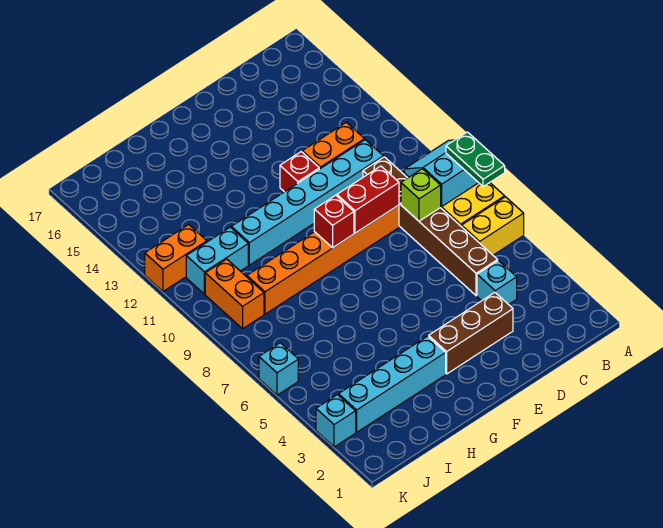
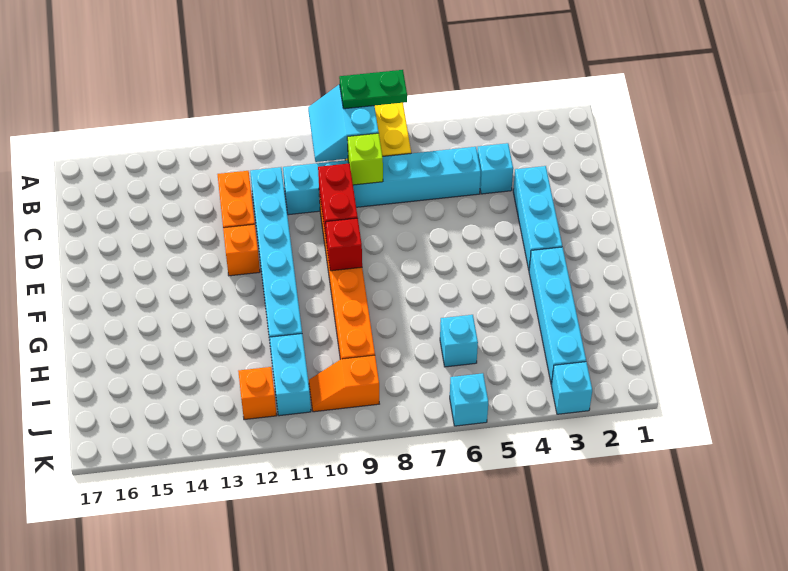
yellow 1x2 brick [462,197,524,255] -> none
brown 1x6 brick [363,157,498,296] -> cyan 1x6 brick [283,147,481,215]
brown 1x3 brick [429,293,513,374] -> cyan 1x3 brick [513,166,562,270]
red 1x1 brick [280,152,319,192] -> orange 1x1 brick [223,224,260,276]
none -> cyan 1x1 brick [440,315,478,367]
orange 1x2 brick [205,259,264,329] -> orange 1x2 slope [309,355,379,412]
orange 1x2 brick [145,225,207,291] -> orange 1x1 brick [238,367,277,420]

